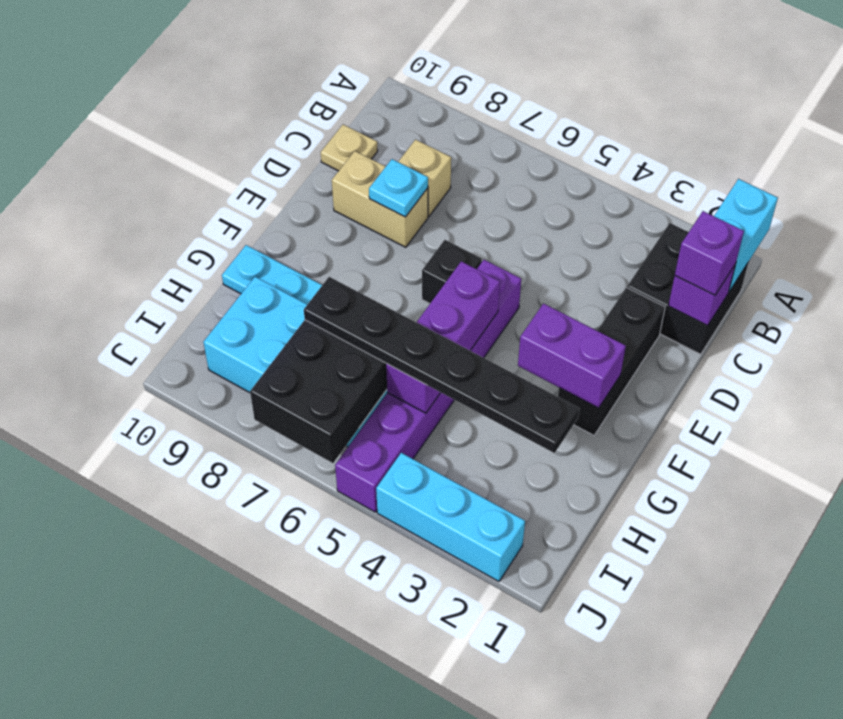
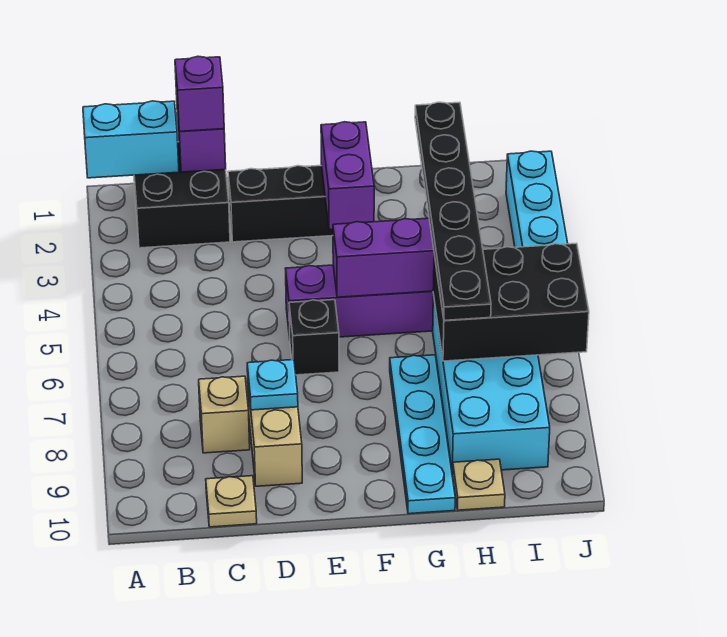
none -> tan 1x1 plate [453,459,505,510]

